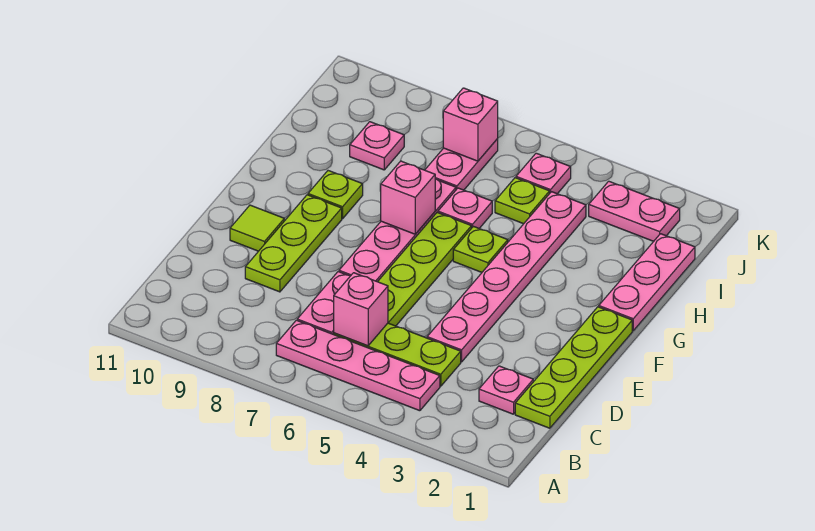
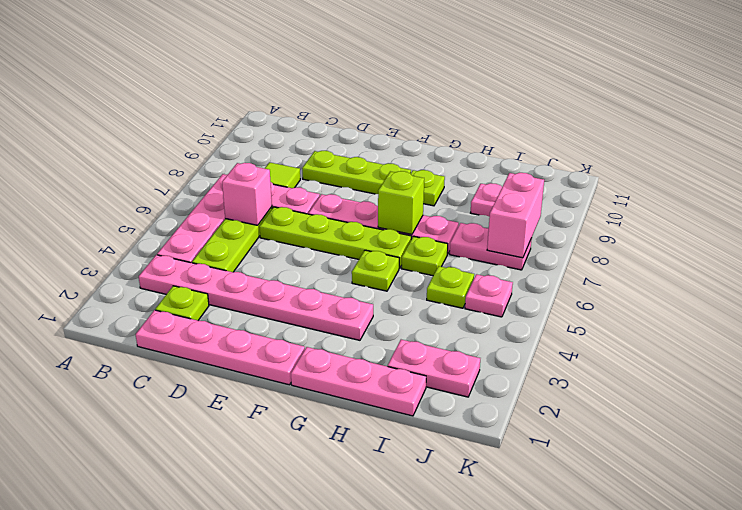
lime 1x4 plate [515,307,632,428] -> pink 1x4 plate [136,310,305,385]
pink 1x1 plate [479,366,533,414] -> lime 1x1 plate [155,286,209,320]
pink 1x6 plate [427,192,586,362] -> pink 1x6 plate moved to [139,255,373,340]
lime 1x1 tile [230,205,284,251] -> lime 1x1 tile moved to [264,162,300,188]
pink 1x1 brick [381,161,435,234] -> lime 1x1 brick [378,171,424,234]
pink 1x1 plate [438,188,492,228] -> lime 1x1 plate [402,236,448,276]
pink 1x2 plate [589,181,680,241] -> pink 1x2 plate turned to [388,340,480,397]
pink 1x1 brick [443,88,498,161] -> pink 1x2 brick [487,173,544,258]

